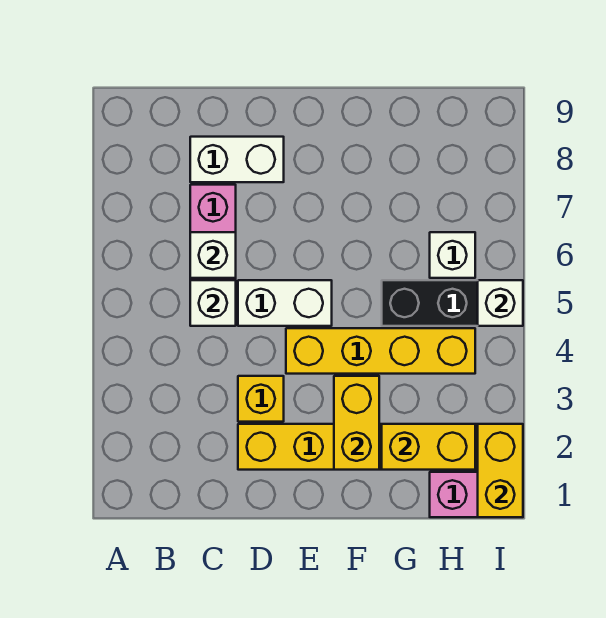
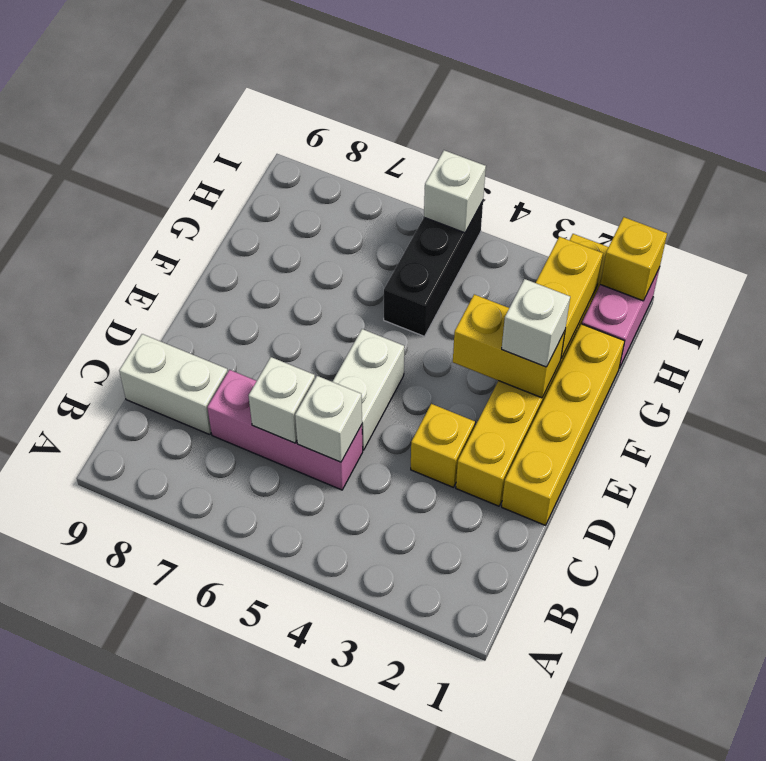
white 1x2 brick [190,137,284,182] -> white 1x2 brick turned to [119,334,228,434]
yellow 1x4 brick [286,328,475,374] -> yellow 1x4 brick moved to [502,324,625,525]
white 1x1 brick [430,232,475,278] -> white 1x1 brick moved to [502,279,570,367]
yellow 1x2 brick [478,424,523,517] -> yellow 1x1 brick [600,217,667,301]

